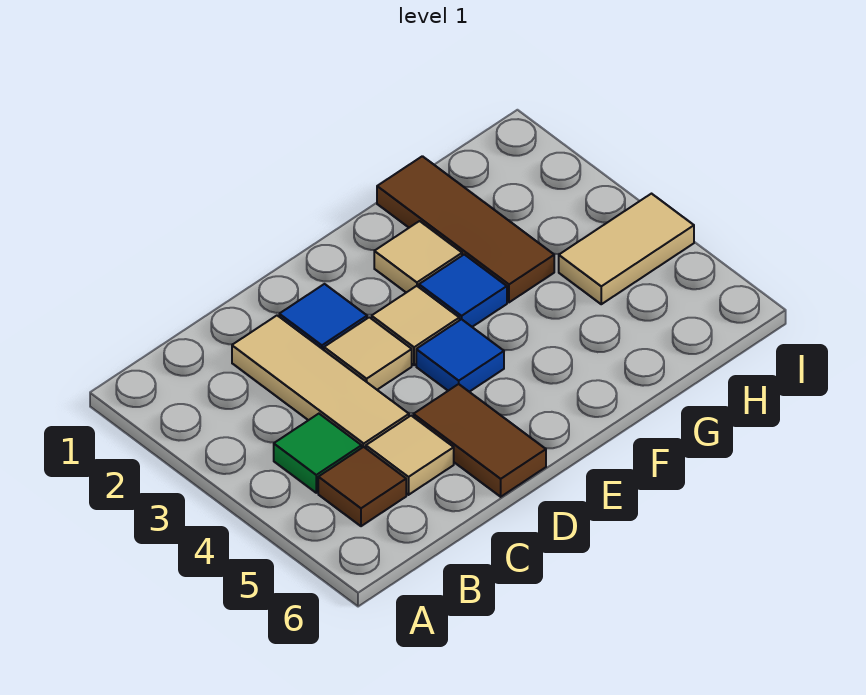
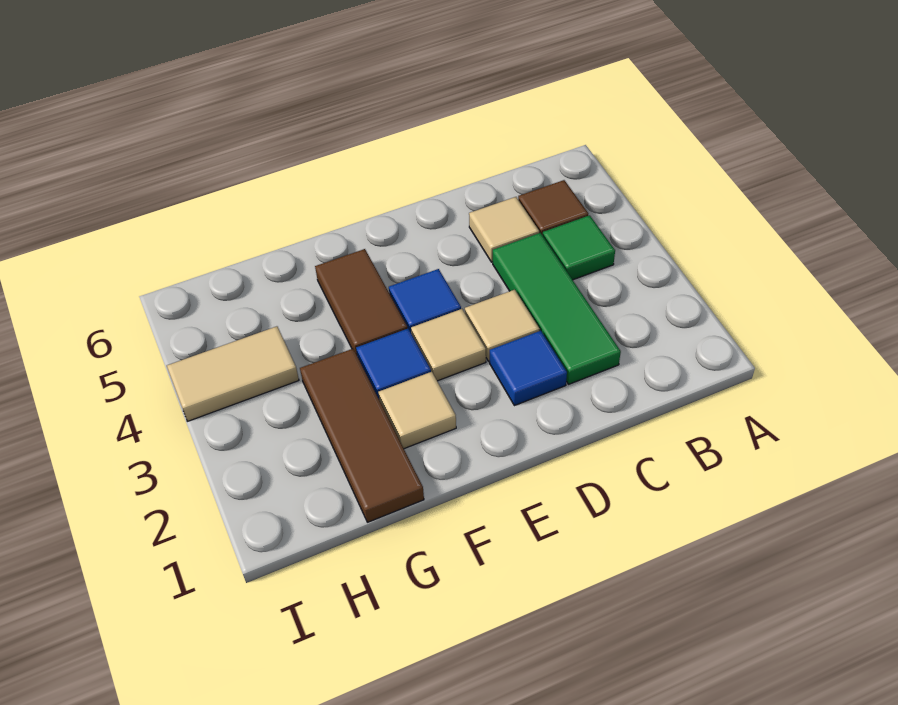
tan 1x3 tile [232,316,409,448] -> green 1x3 tile [493,233,621,384]
brown 1x2 tile [413,384,546,497] -> brown 1x2 tile moved to [315,249,407,355]

